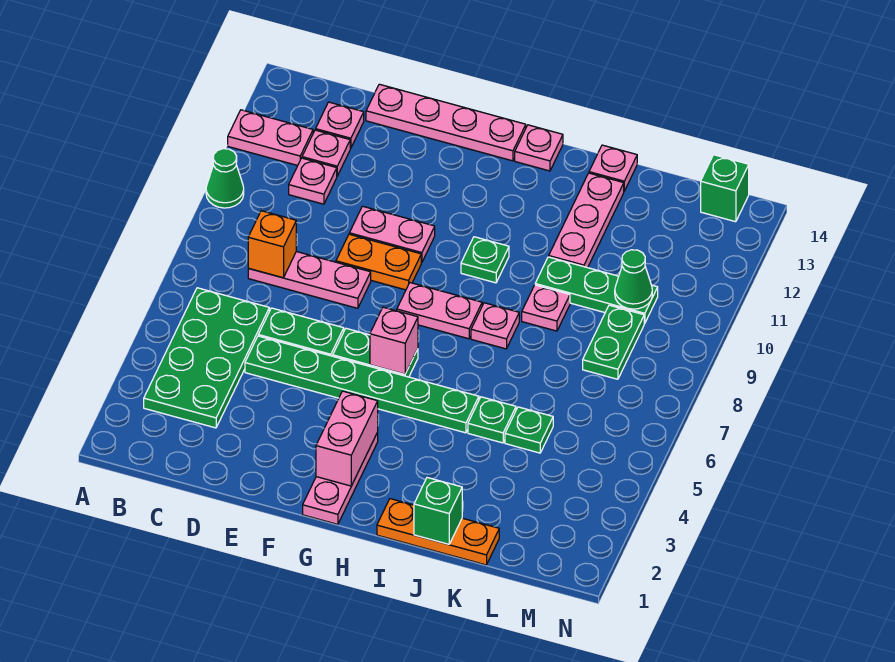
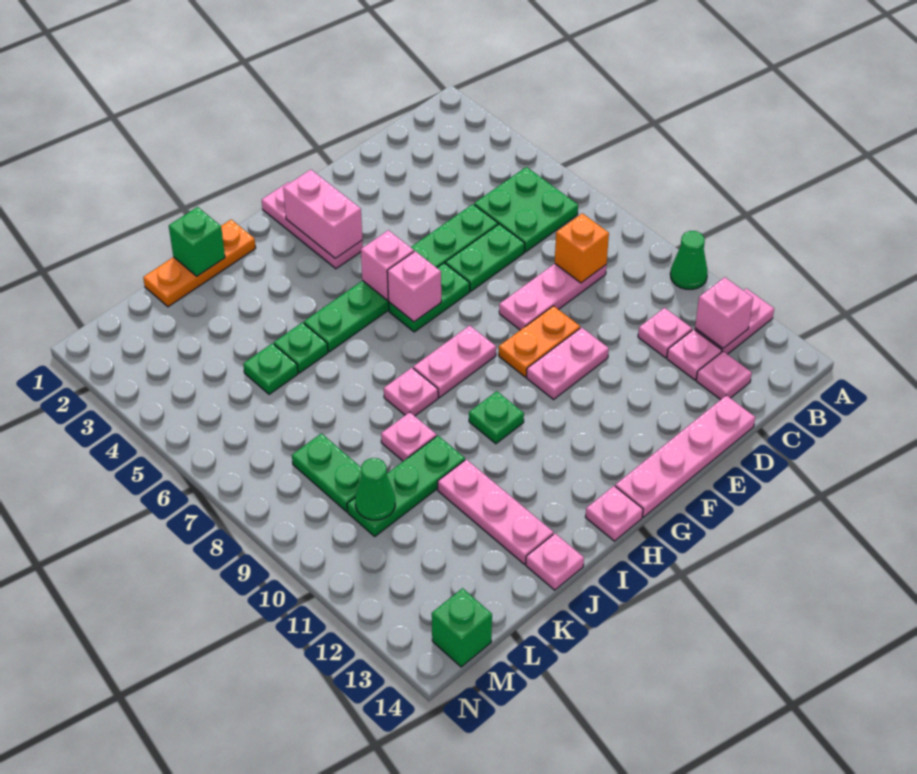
green 2x4 plate [144,288,269,428] -> green 2x2 plate [474,167,578,252]
none -> pink 1x1 brick [695,277,753,348]
none -> pink 1x1 brick [361,230,414,300]

